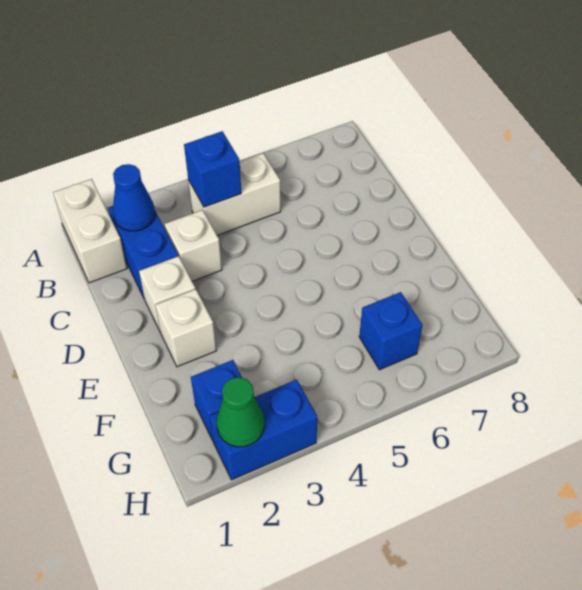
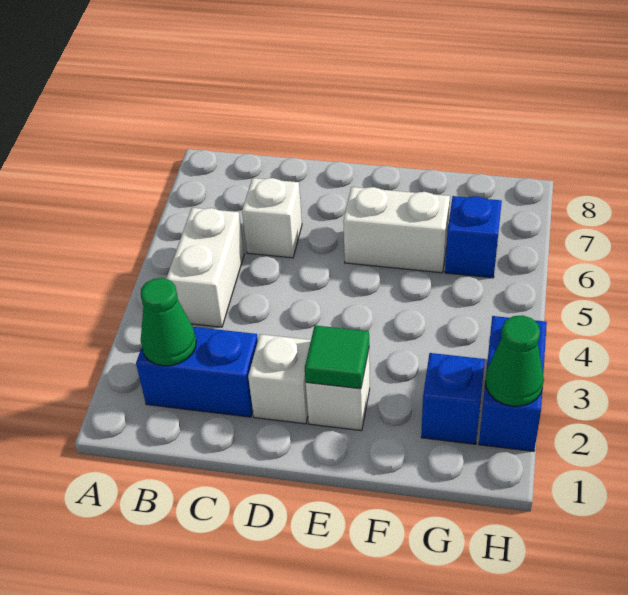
white 1x2 brick [53,179,127,283] -> white 1x2 brick moved to [343,187,450,273]
blue 1x1 cone [113,164,155,231] -> green 1x1 cone [141,278,196,366]
blue 1x1 brick [184,131,241,207] -> none
white 1x1 brick [165,210,222,281] -> white 1x1 brick moved to [242,178,302,258]
none -> green 1x1 tile [305,325,369,389]

